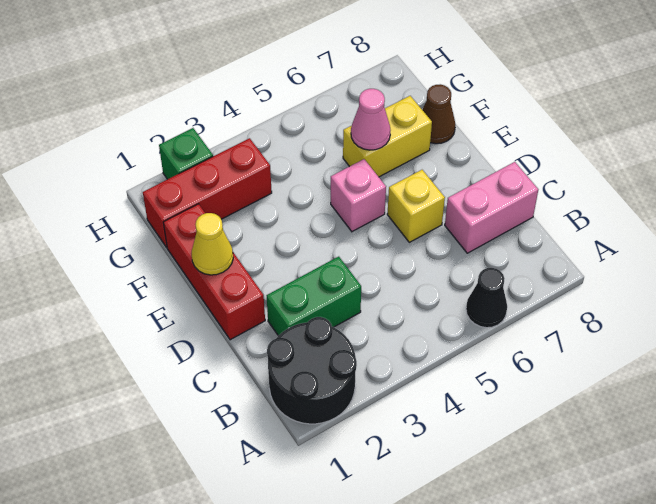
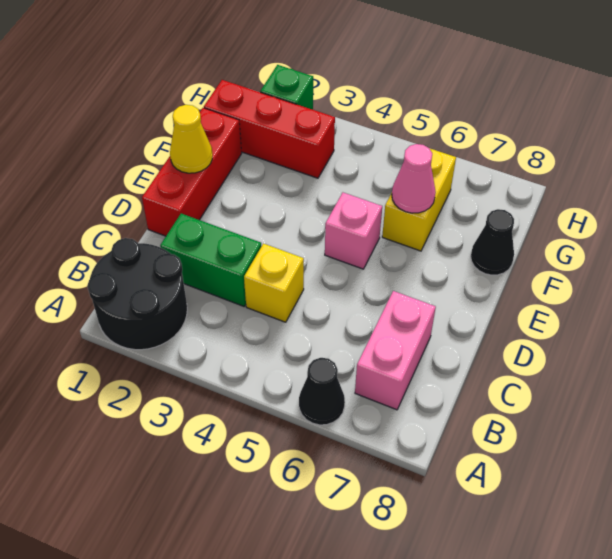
pink 1x2 brick [445,162,538,253] -> pink 1x2 brick turned to [355,291,436,410]
yellow 1x1 brick [387,170,445,242] -> yellow 1x1 brick moved to [244,244,304,322]
yellow 1x2 brick [343,96,432,177] -> yellow 1x2 brick turned to [382,149,456,251]
brown 1x1 cone [422,84,455,144] -> black 1x1 cone [471,209,514,275]

